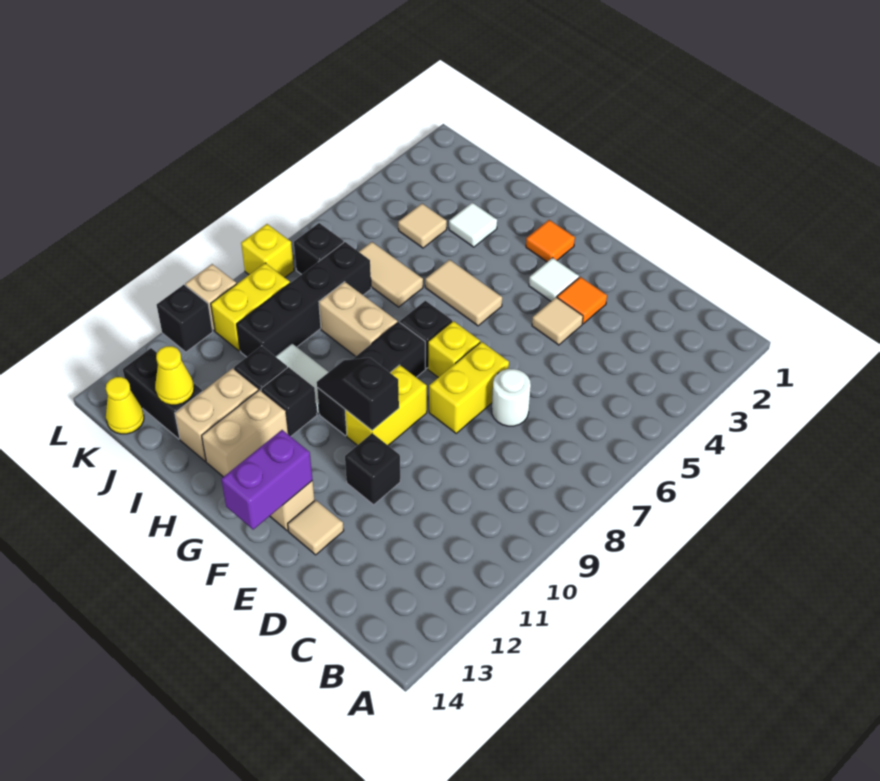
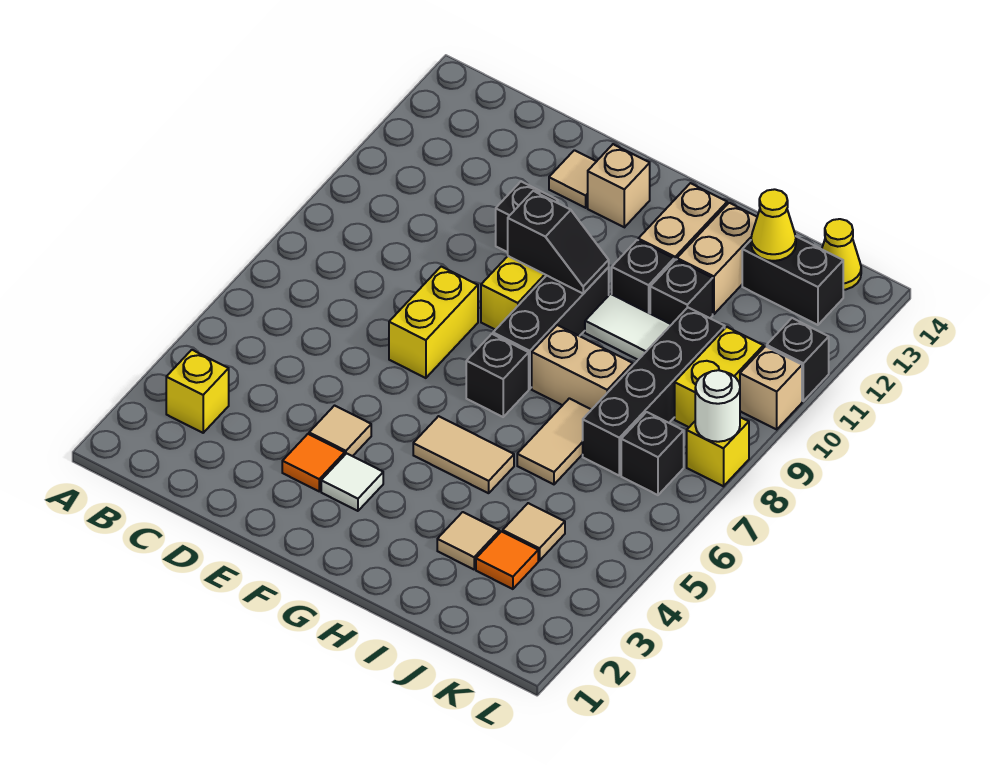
white 1x1 round brick [492,369,531,426] -> white 1x1 round brick moved to [695,370,740,442]
yellow 1x1 brick [428,321,480,378] -> yellow 1x1 brick moved to [166,350,229,433]
purple 1x2 brick [221,430,312,530] -> none
orange 1x1 tile [526,220,575,262] -> orange 1x1 tile moved to [476,532,538,589]
white 1x1 tile [449,203,497,247] -> tan 1x1 tile [437,512,500,569]
tan 1x2 tile [359,242,423,307] -> tan 1x2 tile turned to [517,398,591,484]

